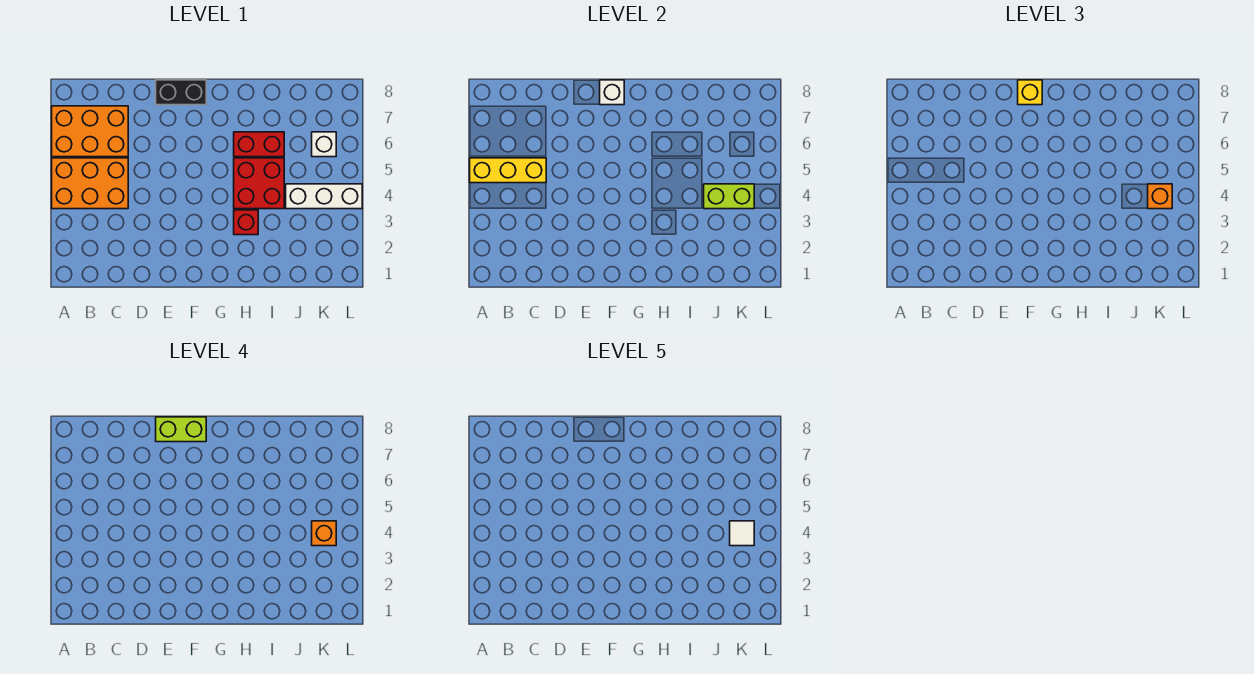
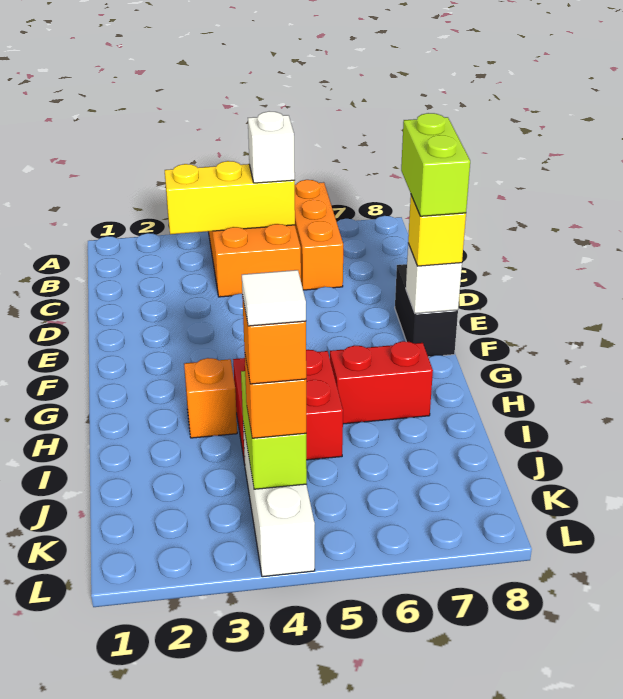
yellow 1x3 brick [470,158,546,183] -> yellow 1x3 brick turned to [165,161,295,234]
orange 2x3 brick [52,106,128,157] -> orange 1x3 brick [295,180,343,290]
red 1x1 brick [234,210,258,235] -> orange 1x1 brick [184,358,237,438]
red 1x2 brick [234,132,284,157] -> red 1x2 brick turned to [330,341,433,424]
white 1x1 brick [312,132,336,157] -> white 1x1 brick moved to [248,111,295,183]

